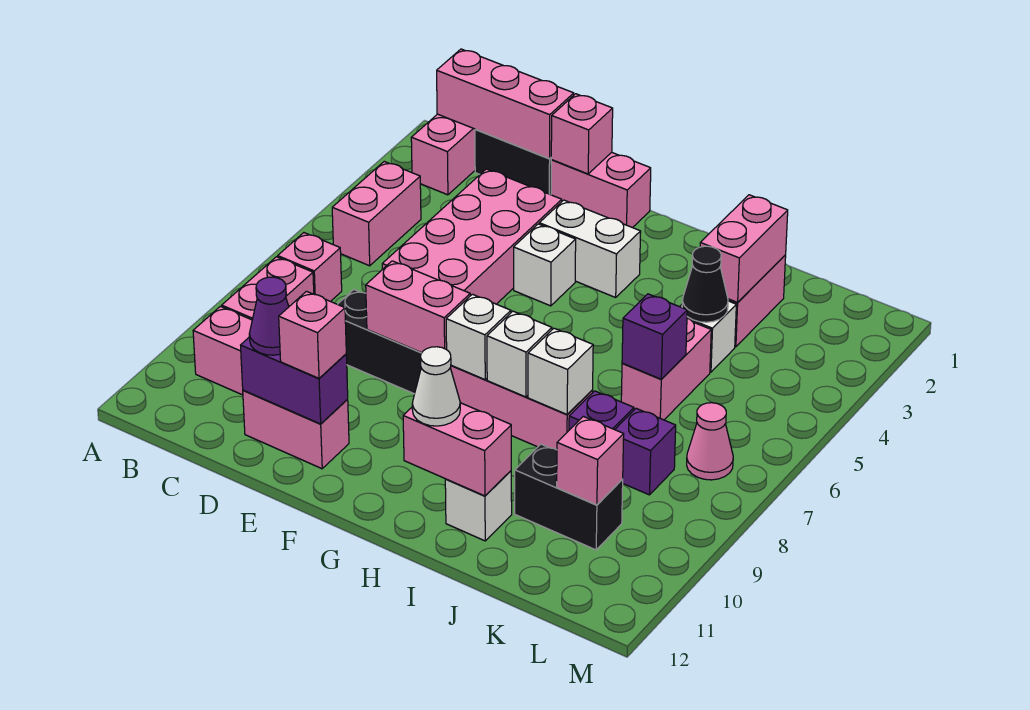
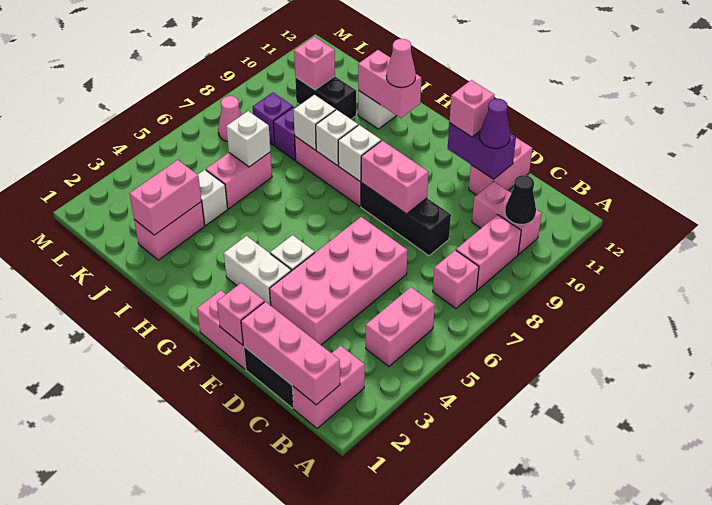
pink 1x2 brick [243,390,349,469] -> pink 1x2 brick turned to [469,138,533,195]
white 1x1 cone [412,347,460,426] -> pink 1x1 cone [387,39,416,87]
black 1x1 cone [682,246,728,322] -> black 1x1 cone moved to [505,175,536,224]
purple 1x1 brick [622,294,687,379] -> white 1x1 brick [226,111,271,167]

